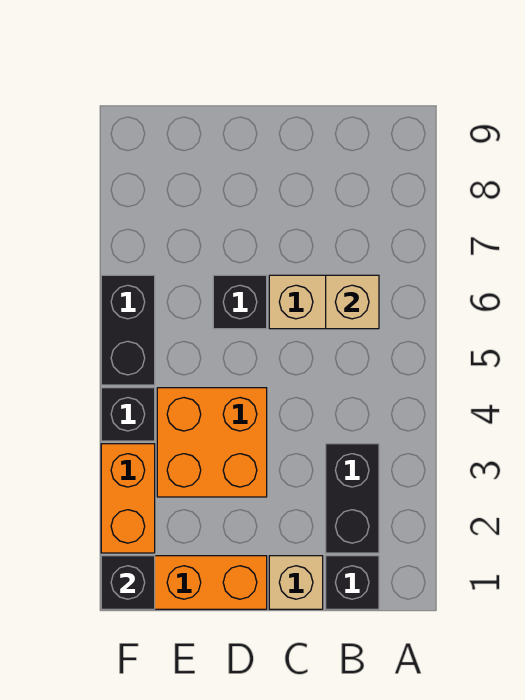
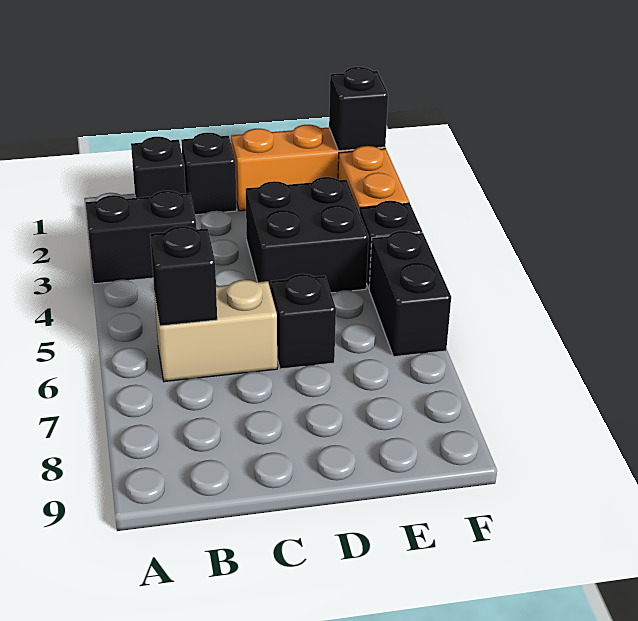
black 1x2 brick [326,444,379,553] -> black 1x2 brick turned to [86,191,197,284]
tan 1x1 brick [326,275,379,329] -> black 1x1 brick [150,226,217,326]
tan 1x1 brick [269,556,323,609] -> black 1x1 brick [181,133,237,215]
orange 2x2 brick [157,388,267,497] -> black 2x2 brick [246,177,369,293]

